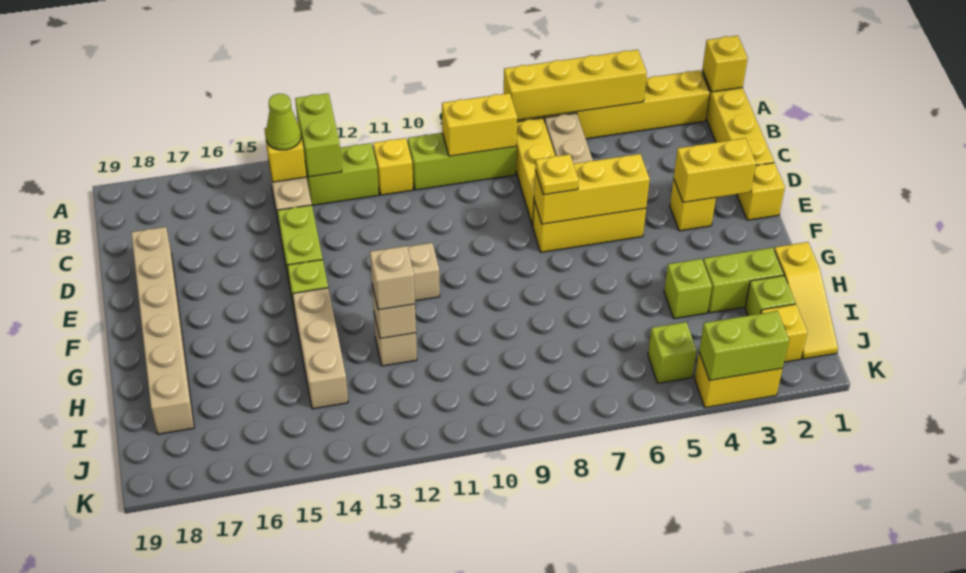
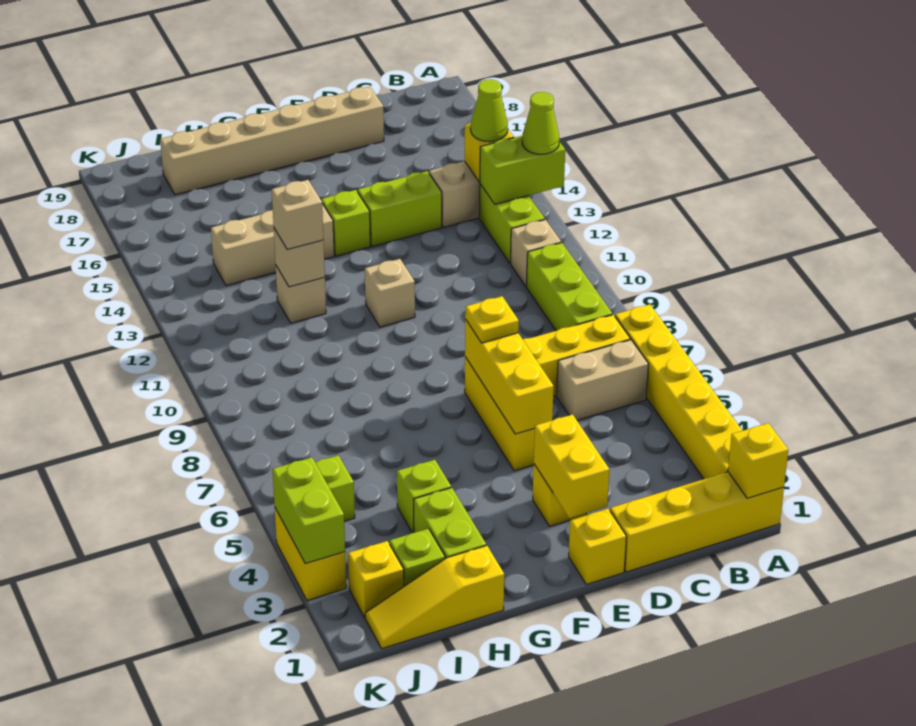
yellow 1x4 brick [504,50,647,120] -> none
none -> lime 1x1 cone [522,92,559,154]
yellow 1x2 brick [442,93,517,156] -> none
yellow 1x1 brick [373,138,413,195] -> tan 1x1 brick [511,220,561,287]

